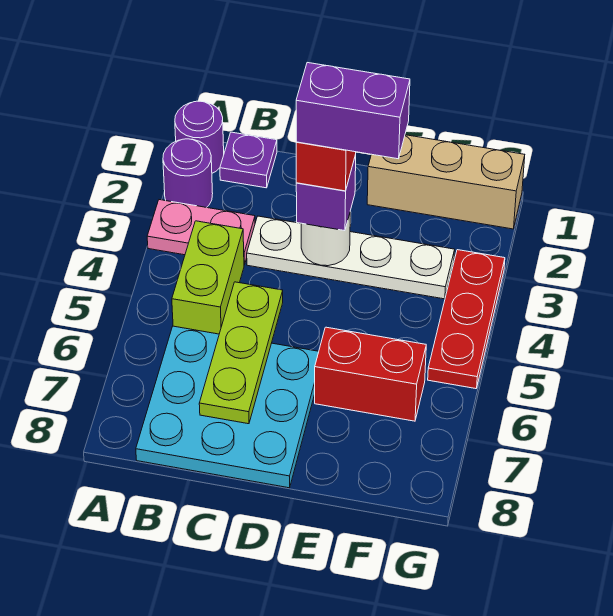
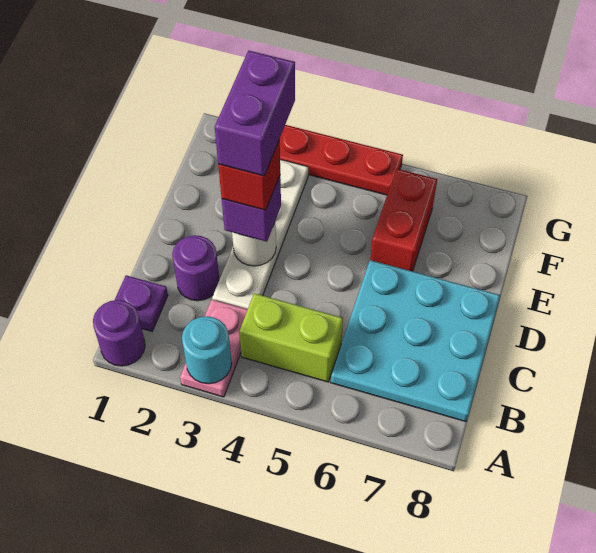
purple 1x1 round brick [163,139,213,208] -> purple 1x1 round brick moved to [172,235,219,301]
none -> cyan 1x1 round brick [182,316,232,384]
lime 1x3 plate [199,282,283,424] -> none
tan 1x3 brick [367,135,525,229] -> none

